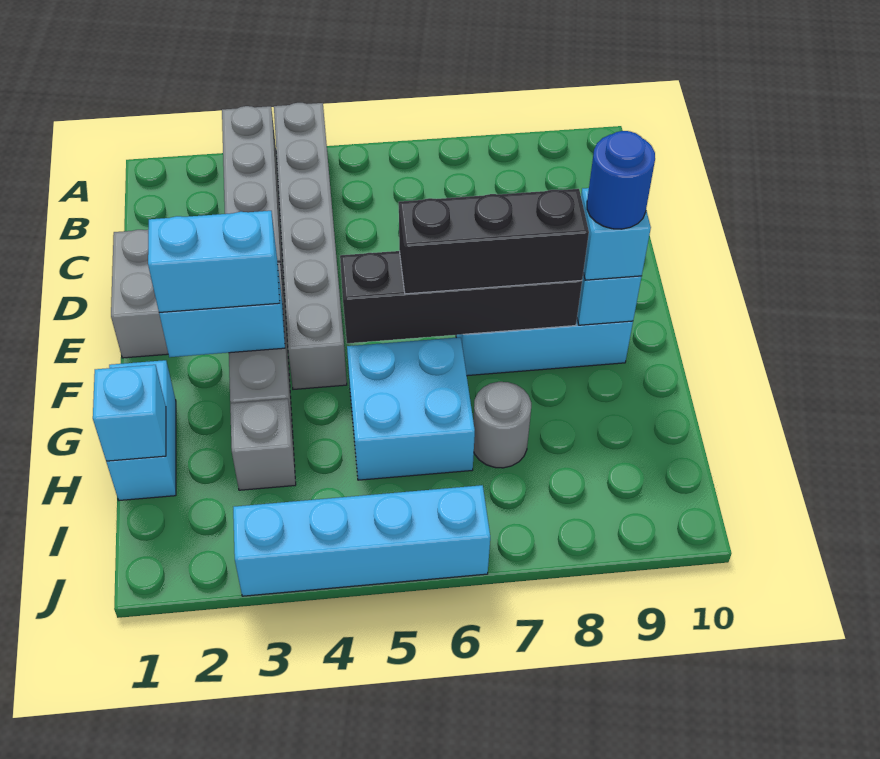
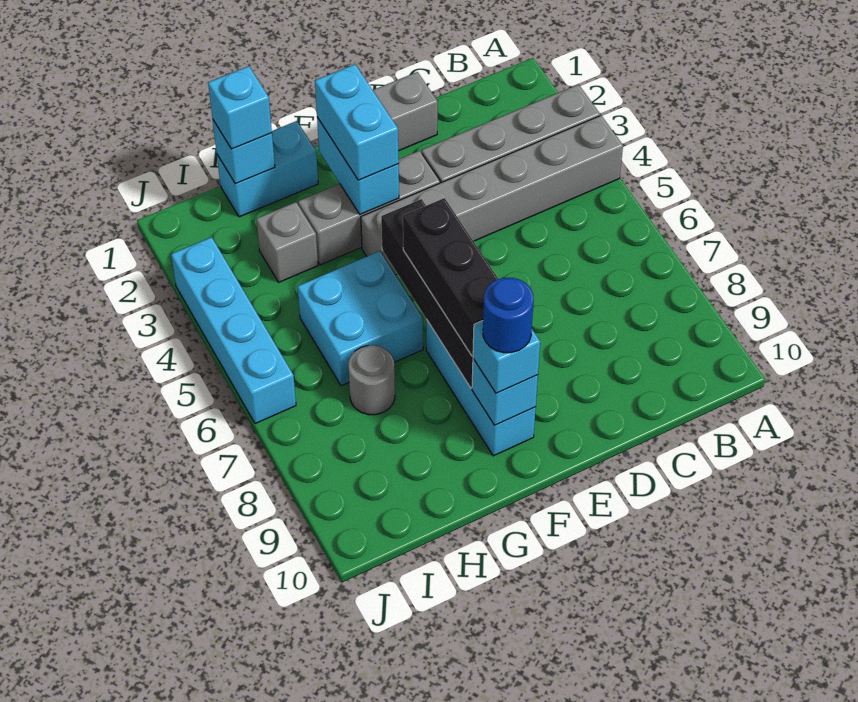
none -> cyan 1x1 brick [208,66,272,149]

